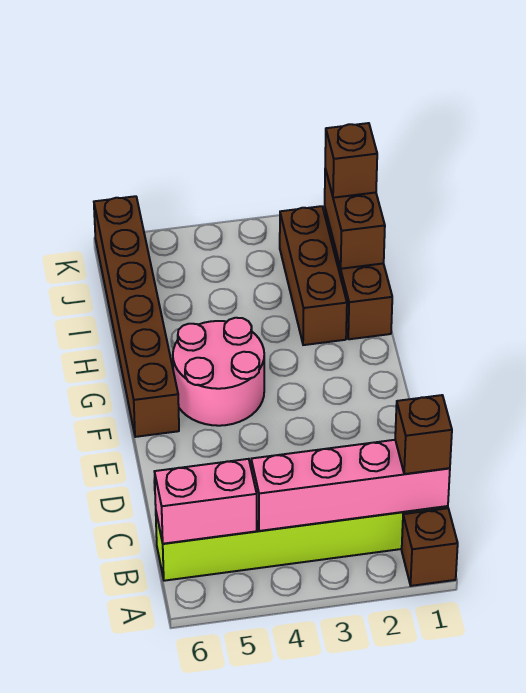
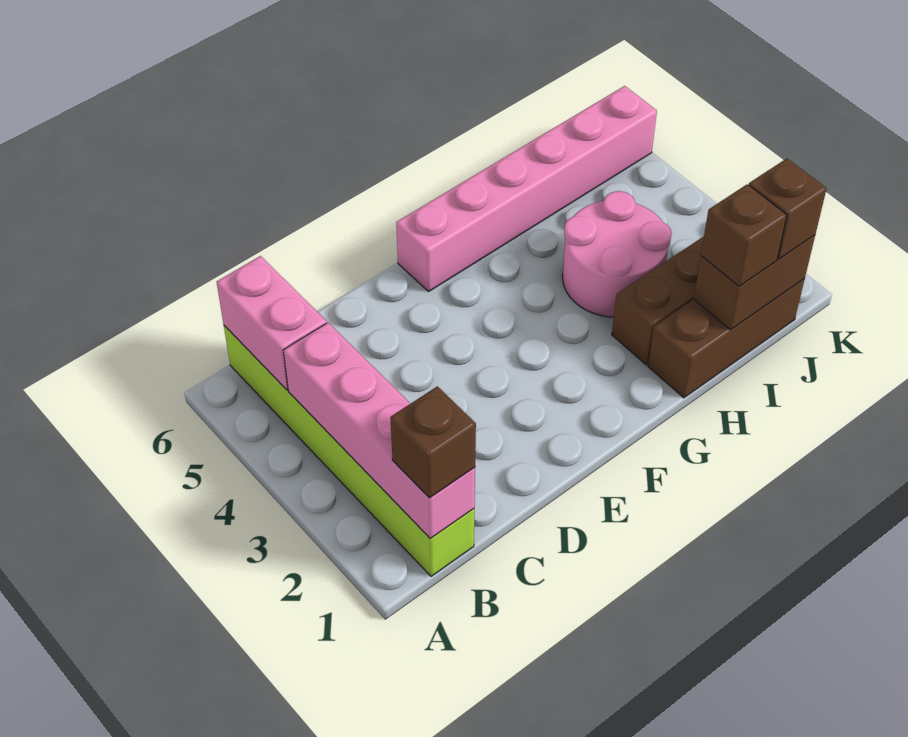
brown 1x1 brick [402,508,458,586] -> brown 1x1 brick moved to [701,184,787,286]
pink 2x2 round brick [173,318,264,426] -> pink 2x2 round brick moved to [563,191,672,317]
brown 1x6 brick [94,196,179,437] -> pink 1x6 brick [396,86,657,292]

